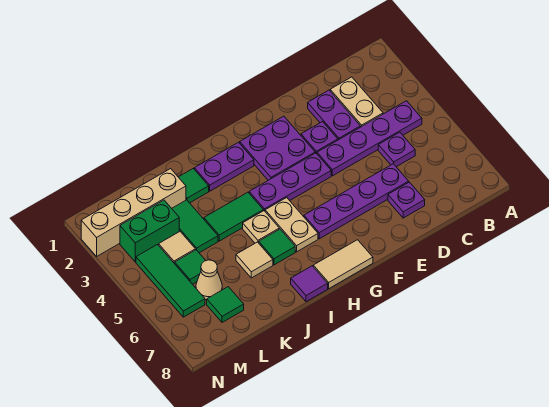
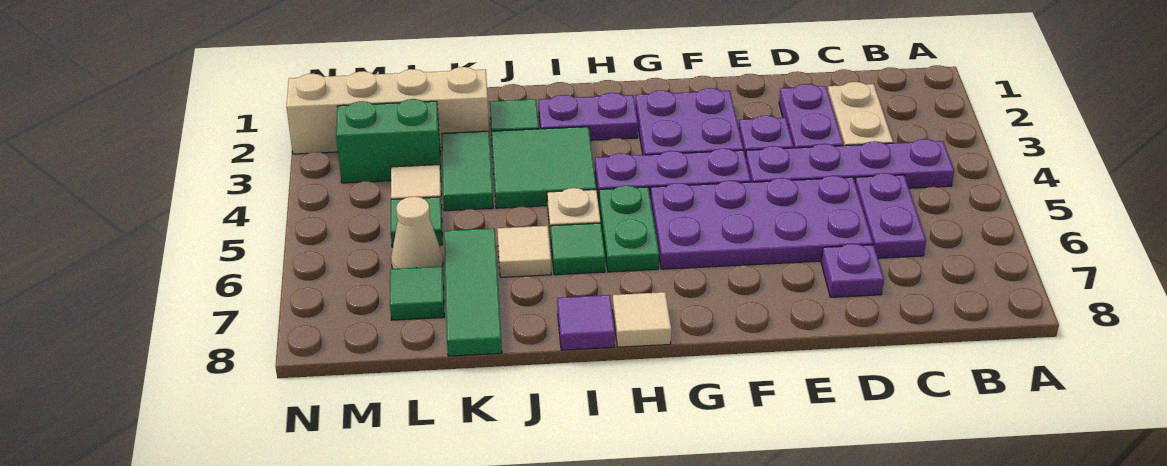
purple 1x1 plate [378,132,415,167] -> purple 1x2 plate [855,173,926,258]
purple 1x4 plate [304,164,409,239] -> purple 2x4 plate [650,176,873,269]
tan 1x2 tile [313,240,373,288] -> tan 1x1 tile [613,292,671,347]
tan 1x2 plate [265,198,318,252] -> green 1x2 plate [599,186,659,272]
green 1x2 tile [204,192,263,241] -> green 2x2 tile [491,127,596,208]
green 1x3 tile [136,245,205,317] -> green 1x3 tile moved to [444,228,502,356]

